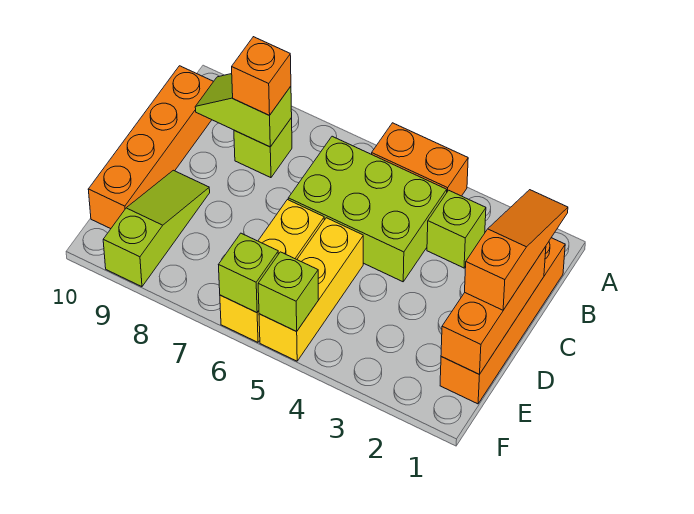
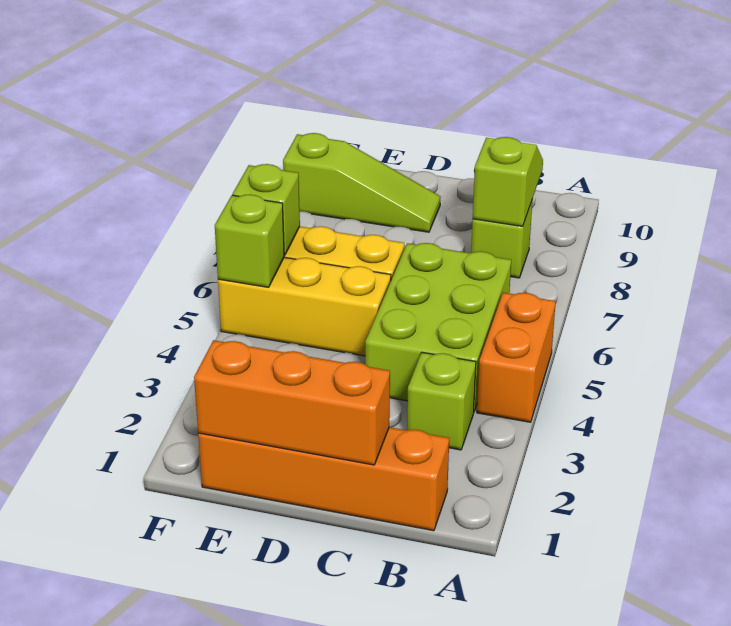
orange 1x3 slope [465,190,568,310] -> none
orange 1x1 brick [232,37,291,115] -> none
orange 1x4 brick [88,66,214,229] -> none

